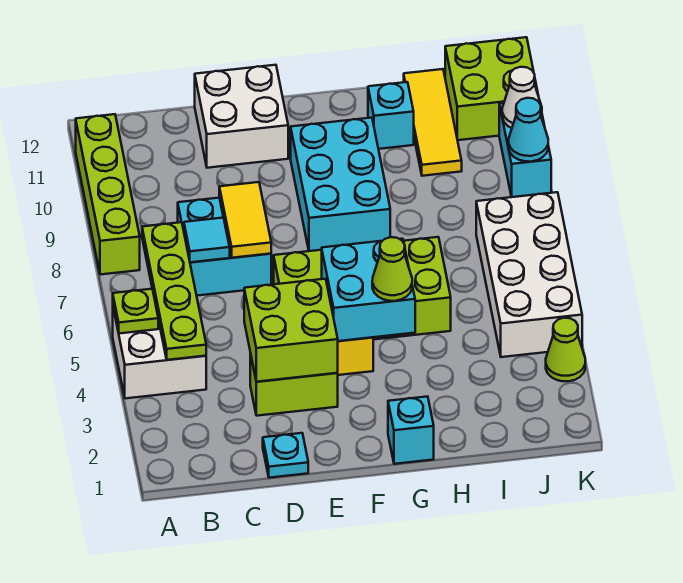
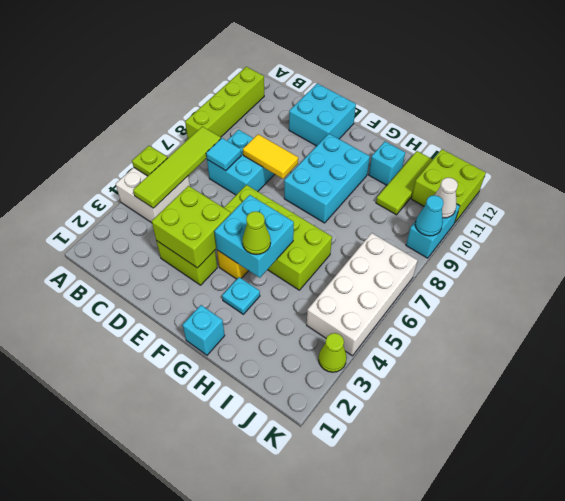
lime 1x4 plate [142,222,206,360] -> lime 1x4 tile [133,126,221,208]
cyan 1x1 plate [263,433,308,478] -> cyan 1x1 plate moved to [222,277,260,314]
yellow 1x2 tile [219,182,271,258] -> yellow 1x2 tile turned to [243,134,298,179]
white 2x2 brick [195,65,288,168] -> cyan 2x2 brick [289,83,356,146]
yellow 1x3 tile [404,69,462,176] -> lime 1x3 tile [376,151,433,215]

